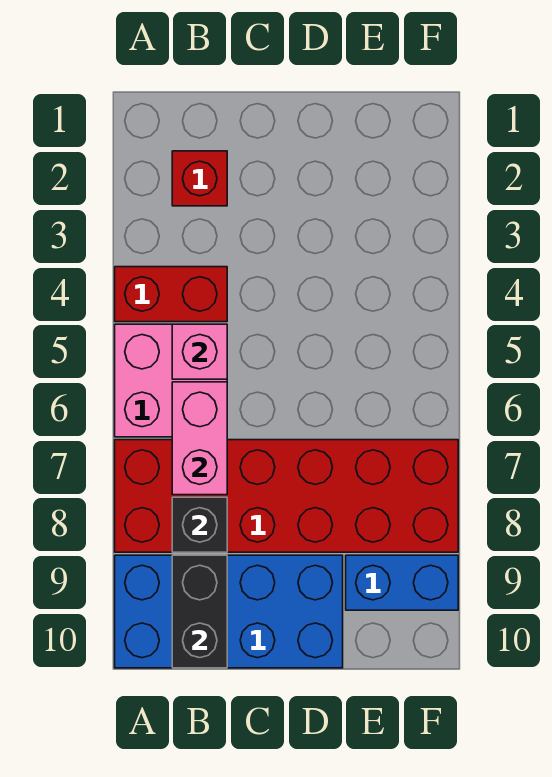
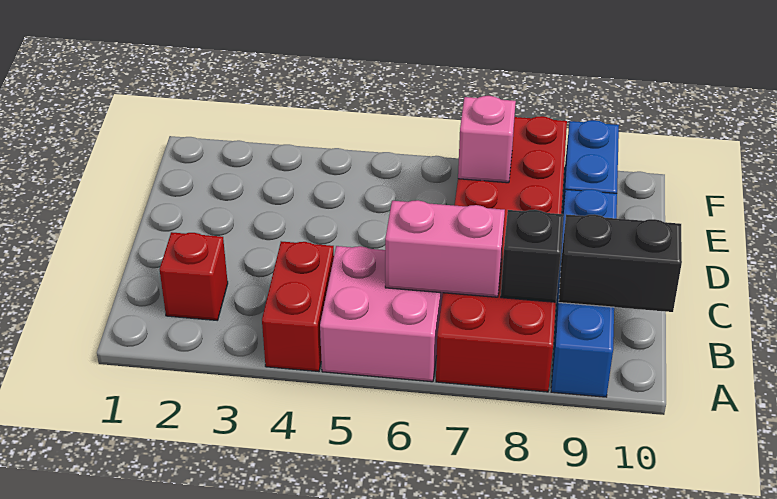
blue 2x4 brick [115,555,343,668] -> blue 1x4 brick [551,189,617,397]
pink 1x1 brick [172,324,227,379] -> pink 1x1 brick moved to [458,96,516,183]

